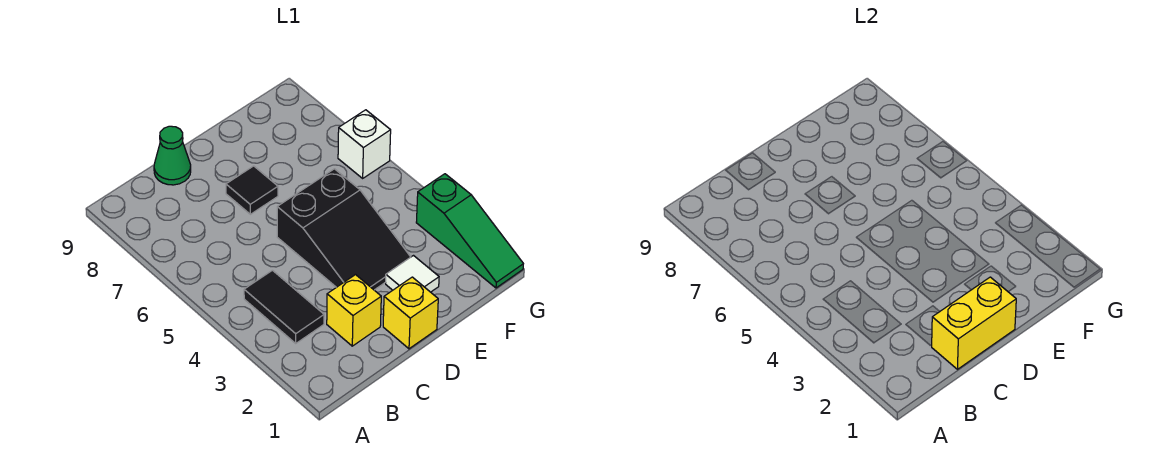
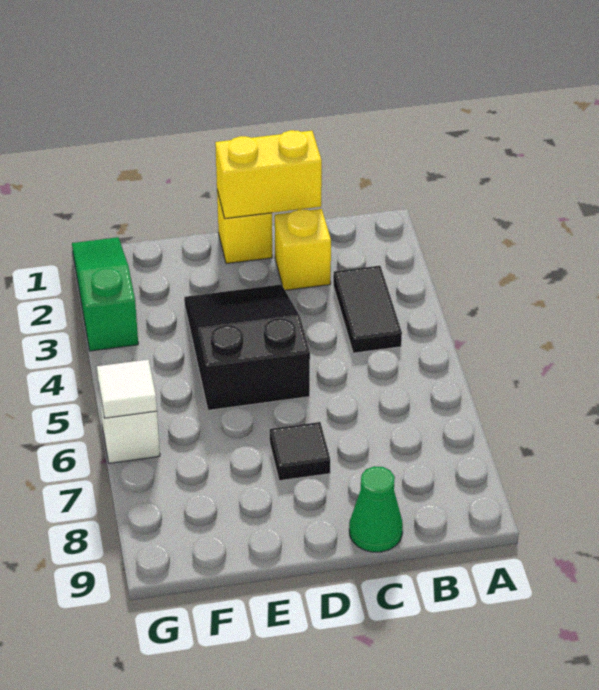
white 1x1 tile [386,256,439,292] -> white 1x1 tile moved to [97,360,157,418]

